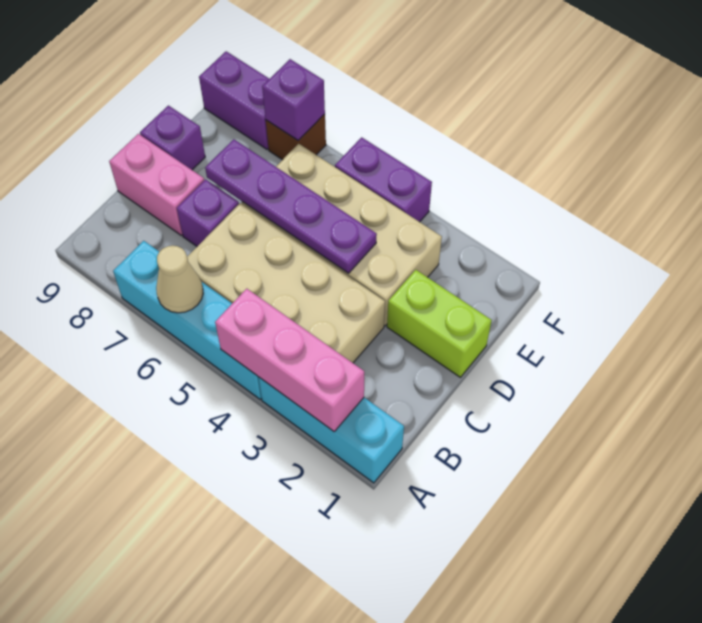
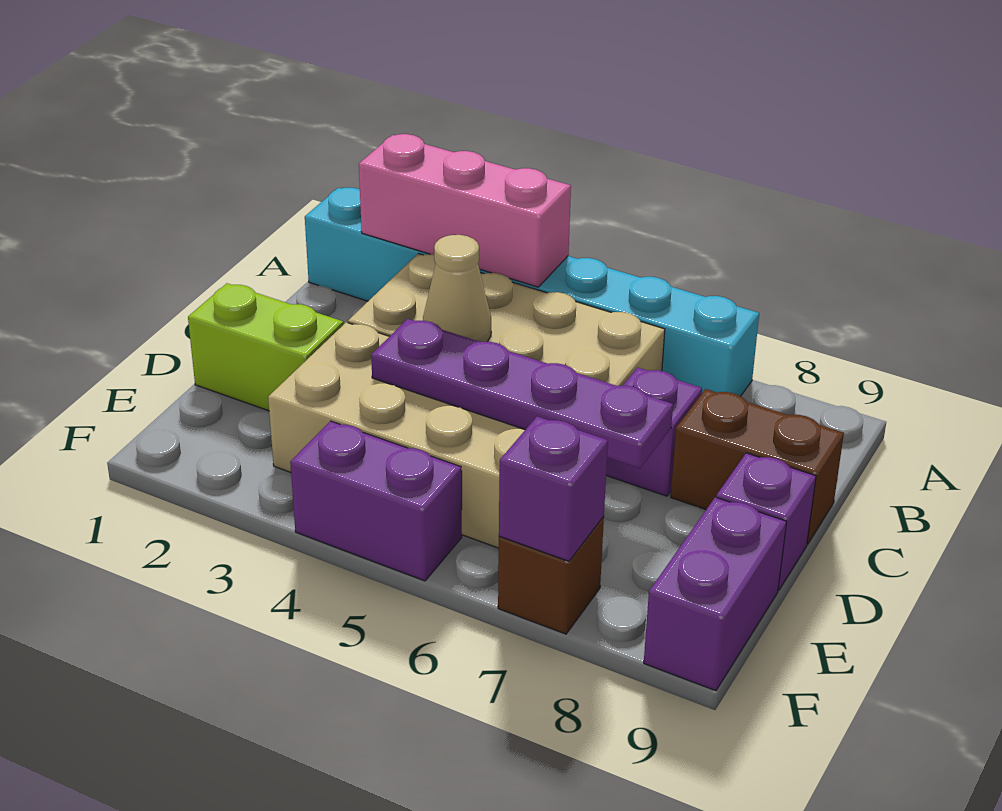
tan 1x1 cone [156,245,203,313] -> tan 1x1 cone moved to [423,235,491,342]
pink 1x2 brick [109,134,204,235] -> brown 1x2 brick [671,389,844,544]
purple 1x2 brick [199,51,269,149] -> purple 1x2 brick turned to [644,497,786,691]

